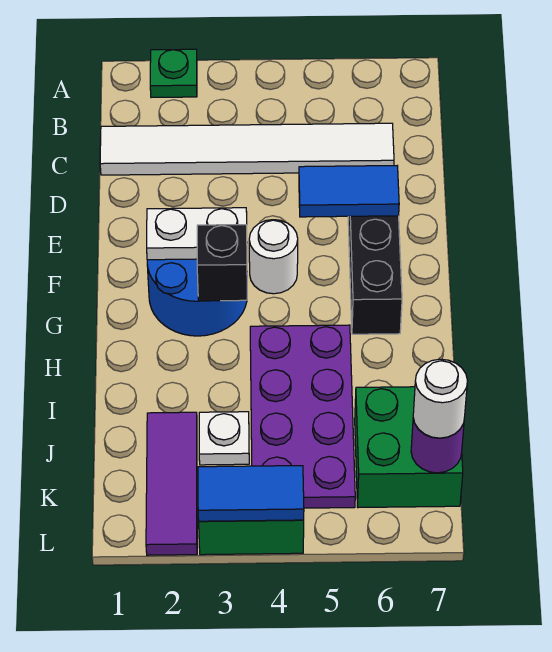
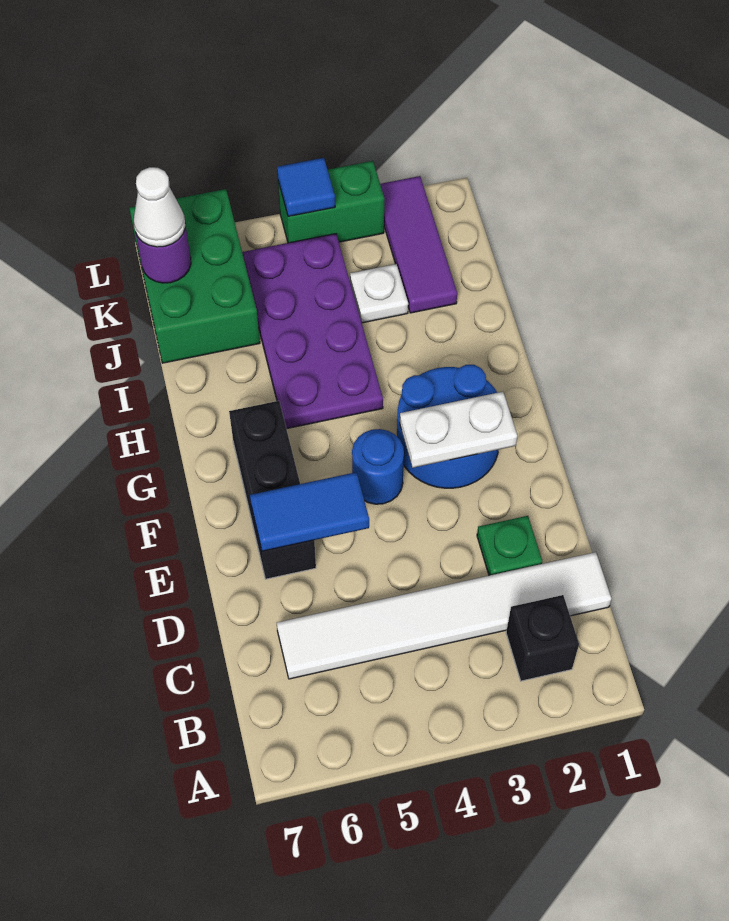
green 1x1 plate [150,49,197,98] -> green 1x1 plate moved to [477,516,542,576]
white 1x1 round brick [249,220,298,294] -> blue 1x1 round brick [352,429,404,504]
black 1x1 brick [197,225,247,301] -> black 1x1 brick moved to [506,595,579,681]
green 2x2 brick [355,387,463,508] -> green 2x3 brick [129,189,260,363]
white 1x1 round brick [413,359,468,438] -> white 1x1 cone [134,167,185,247]
blue 1x2 tile [198,466,304,521] -> blue 1x1 tile [277,158,335,217]

